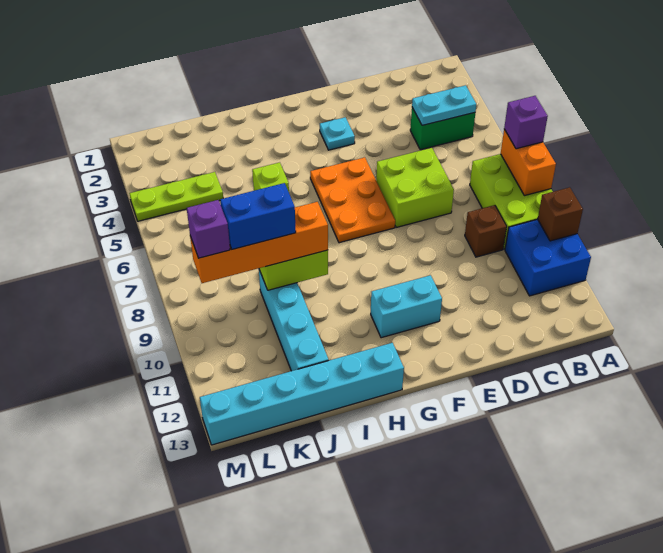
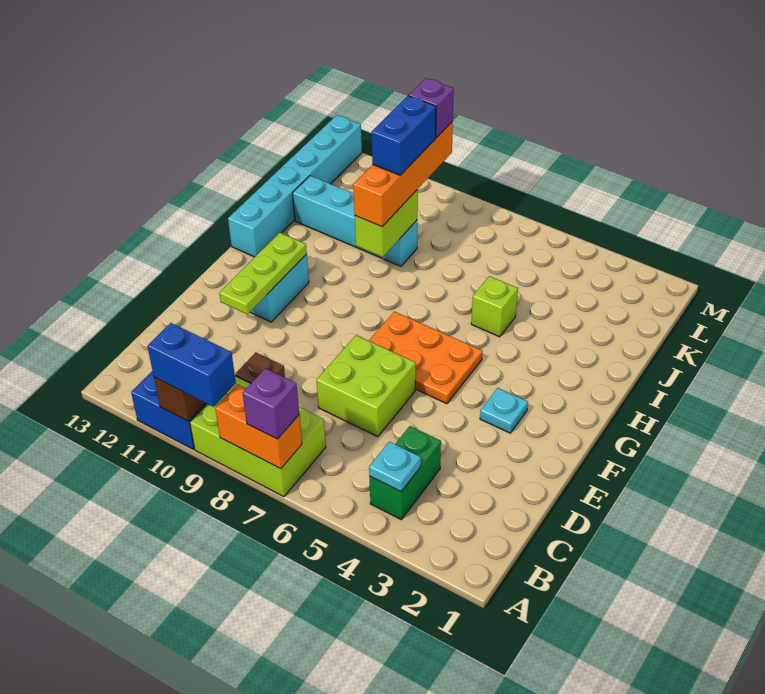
none -> blue 1x2 brick [147,323,236,407]
cyan 1x2 plate [412,85,476,125] -> cyan 1x1 plate [369,442,421,492]
lime 1x3 plate [129,172,223,221] -> lime 1x3 plate moved to [219,233,307,314]

